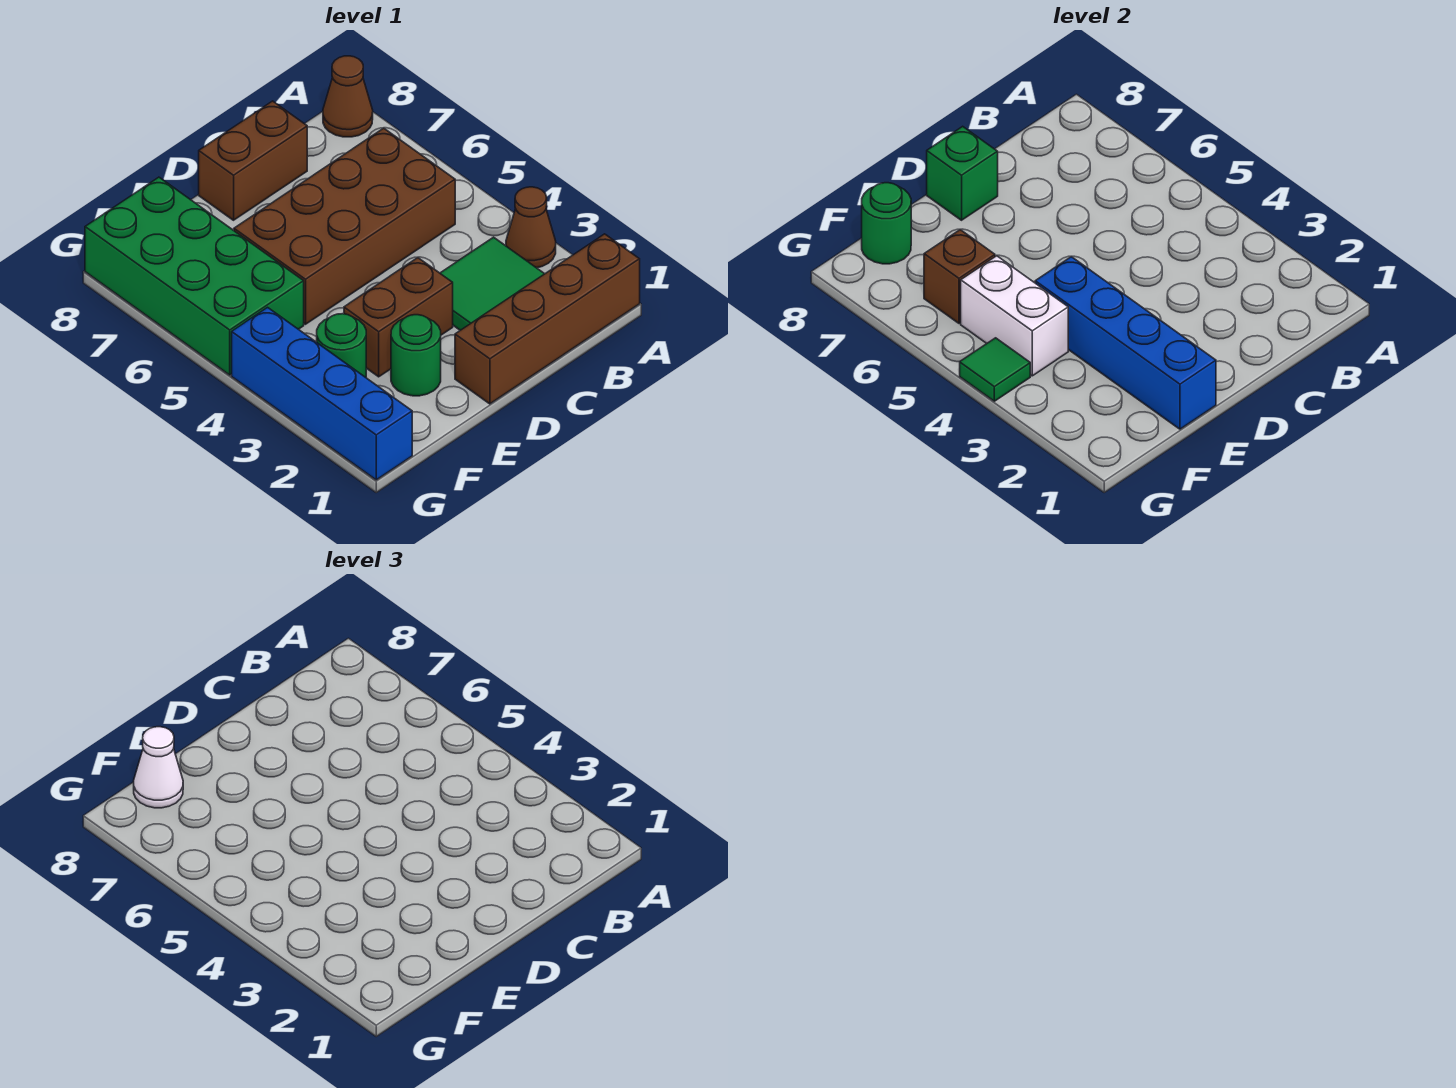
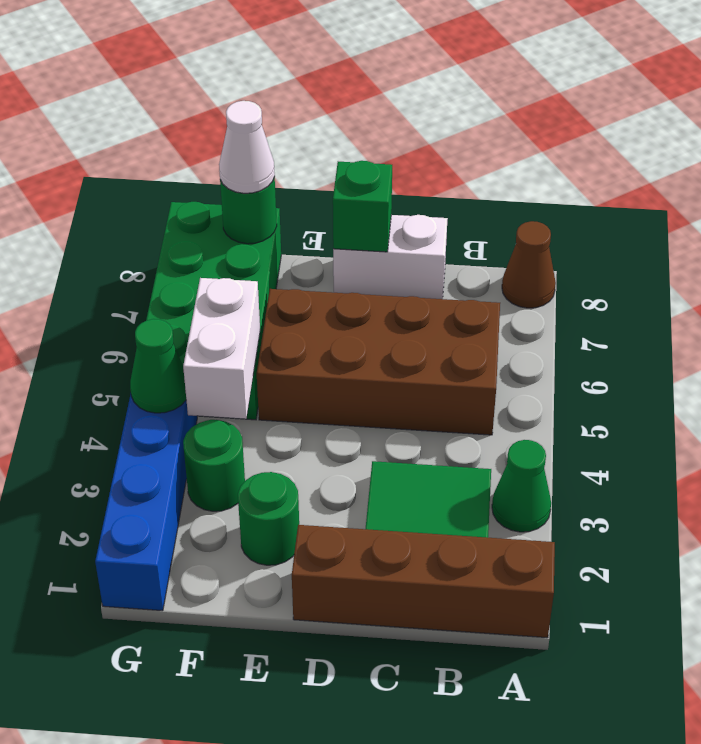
brown 1x1 cone [506,187,556,268] -> green 1x1 cone [492,440,551,532]
brown 1x2 brick [199,101,307,220] -> white 1x2 brick [333,215,448,299]
brown 1x2 brick [344,258,453,377] -> none
blue 1x4 brick [1035,257,1216,429] -> none
brown 1x1 brick [924,230,995,323] -> none
green 1x1 tile [960,338,1030,401] -> green 1x1 cone [130,319,186,413]

